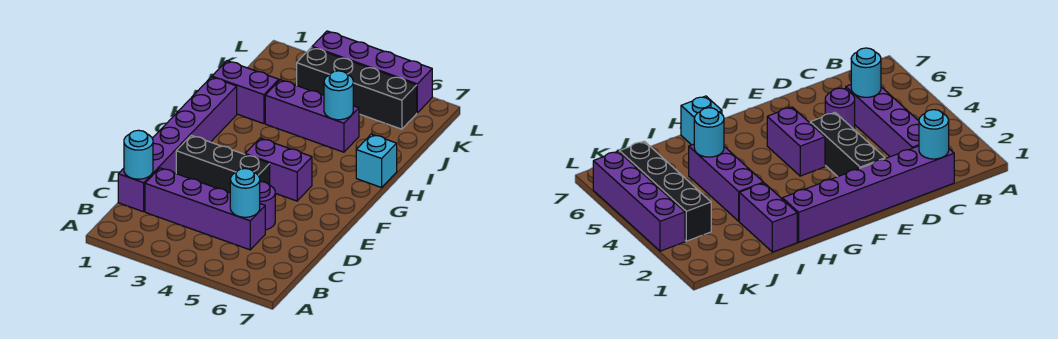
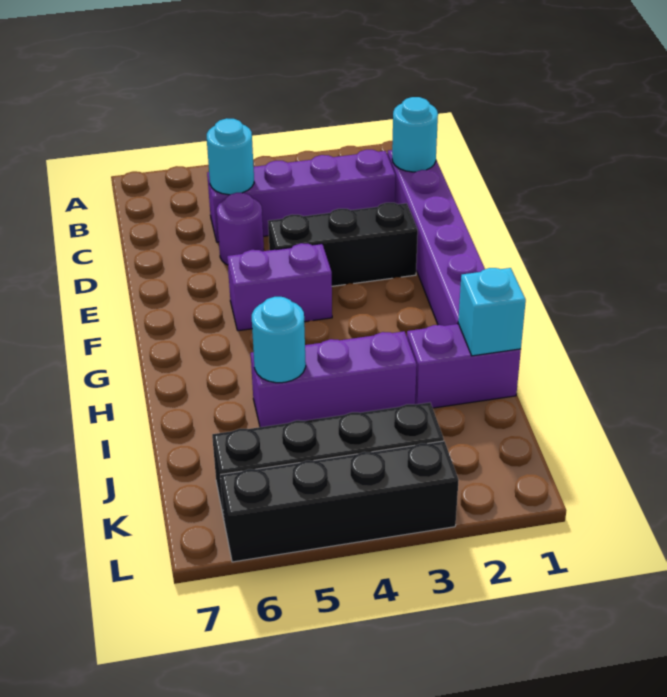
cyan 1x1 brick [356,134,397,188] -> cyan 1x1 brick moved to [458,268,526,356]
purple 1x4 brick [312,31,432,113] -> black 1x4 brick [220,441,459,562]

